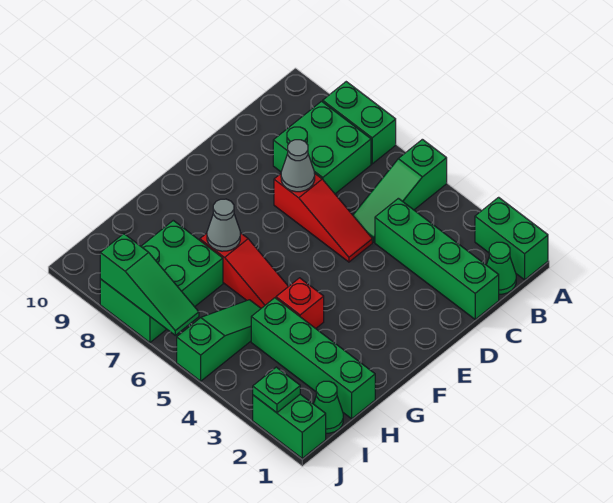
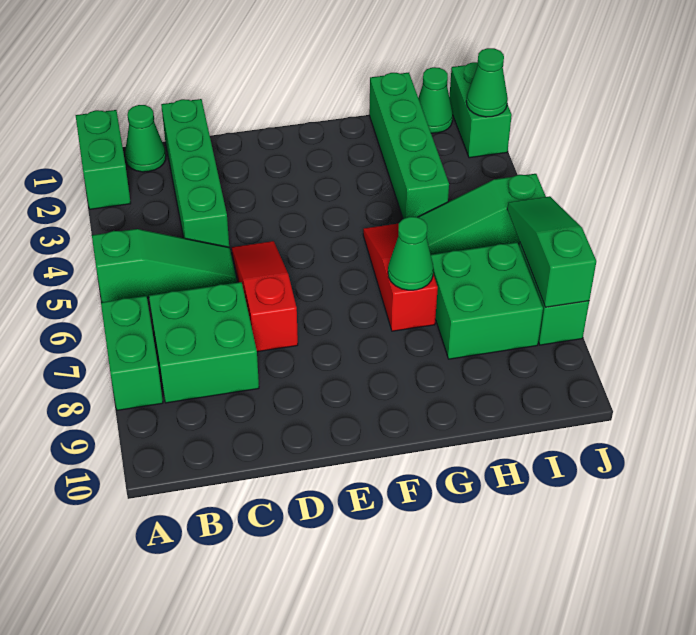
grey 1x1 cone [281,140,315,192] -> none
red 1x1 brick [276,278,324,328] -> none
grey 1x1 cone [207,199,240,251] -> green 1x1 cone [388,217,433,290]
green 1x1 plate [253,367,300,413] -> green 1x1 cone [466,48,508,117]

